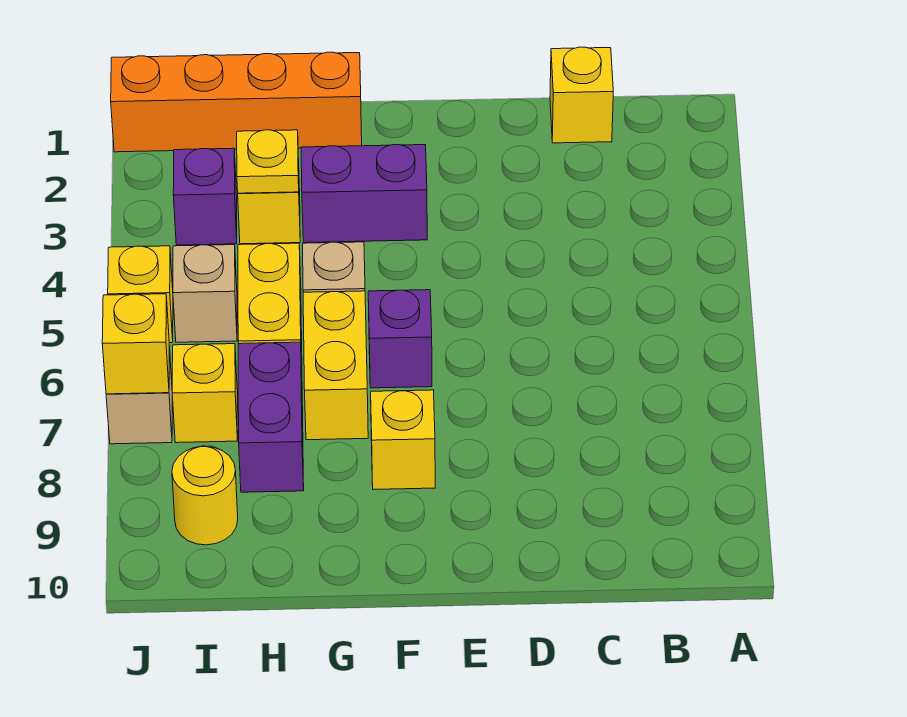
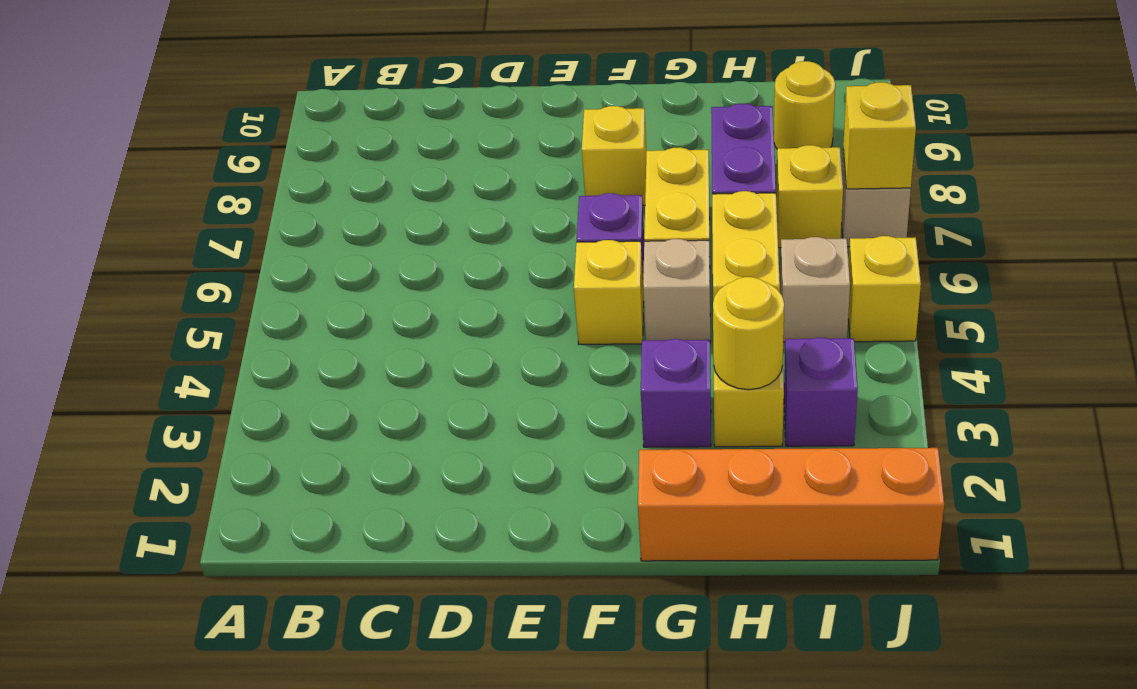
yellow 1x1 brick [550,47,613,143] -> yellow 1x1 brick moved to [574,240,644,344]
purple 1x2 brick [301,145,427,243] -> purple 1x1 brick [641,339,711,447]
yellow 1x1 plate [237,130,299,193] -> yellow 1x1 round brick [713,277,784,390]

